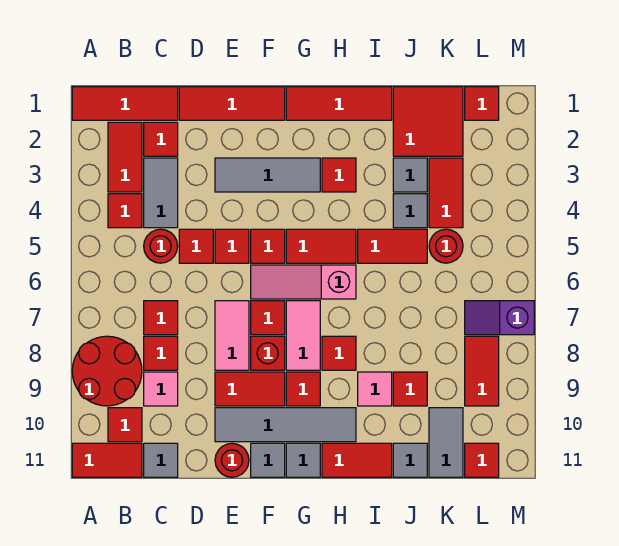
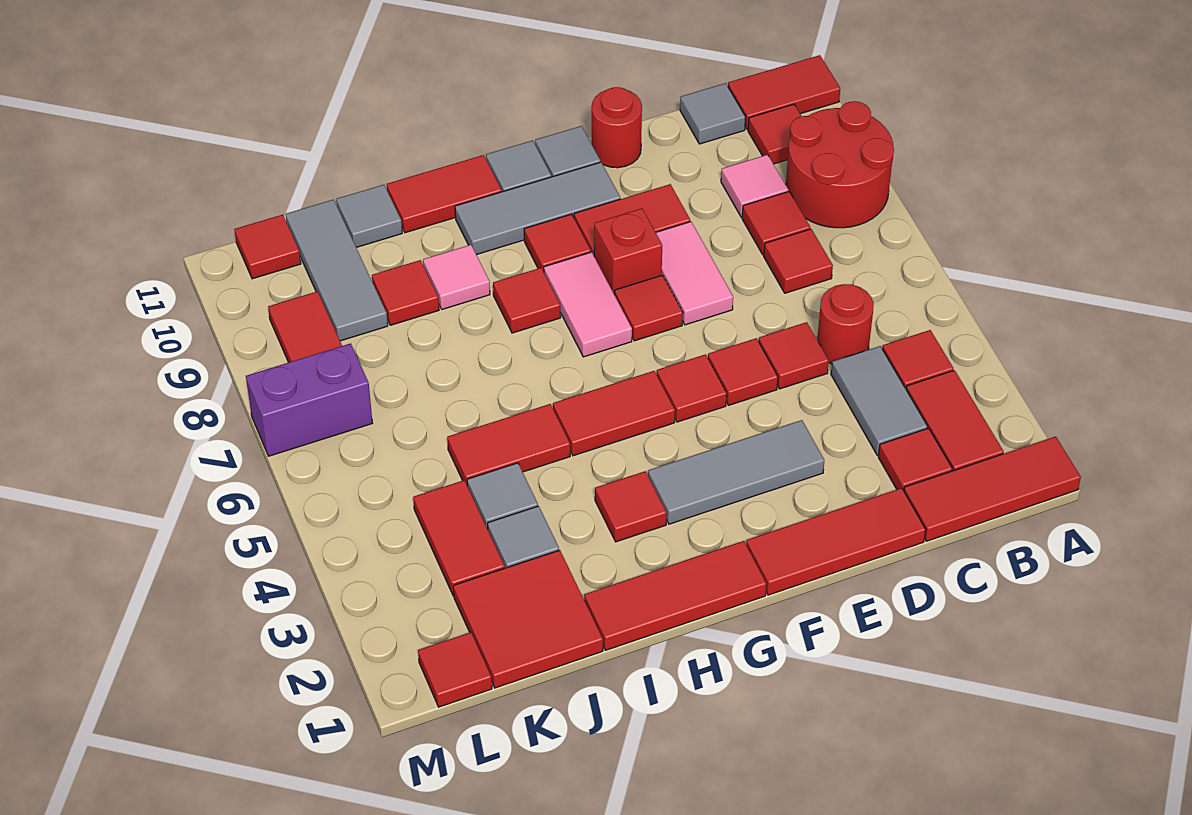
grey 1x4 tile [215,408,356,442] -> grey 1x3 tile [455,162,620,255]
pink 1x3 slope [251,265,356,299] -> none
red 1x1 round brick [429,229,463,263] -> none
grey 1x2 tile [429,408,463,477] -> grey 1x3 tile [286,200,388,341]
purple 1x2 slope [465,301,534,335] -> purple 1x2 brick [246,343,372,456]

